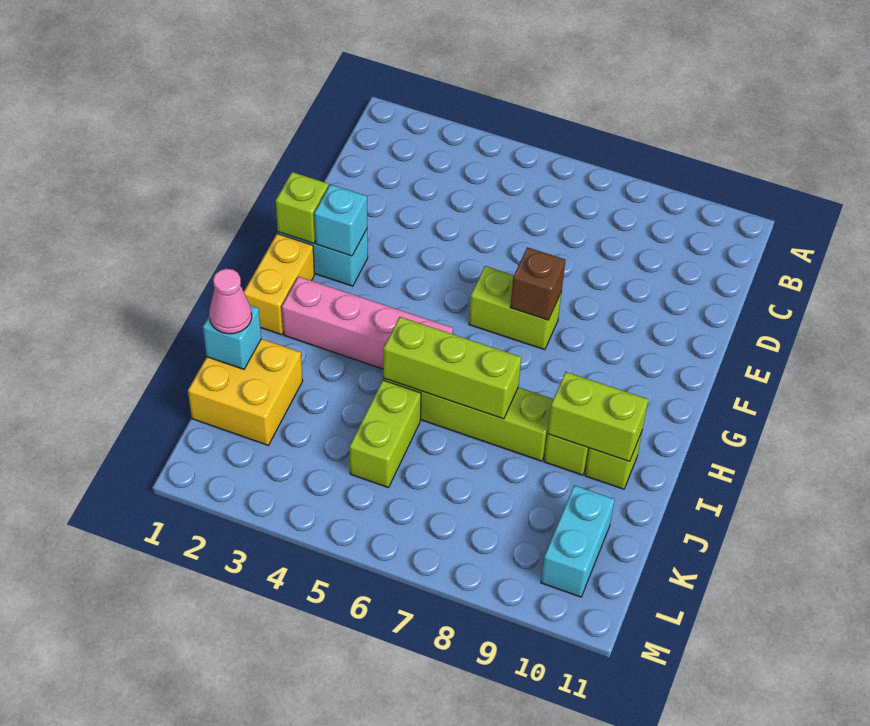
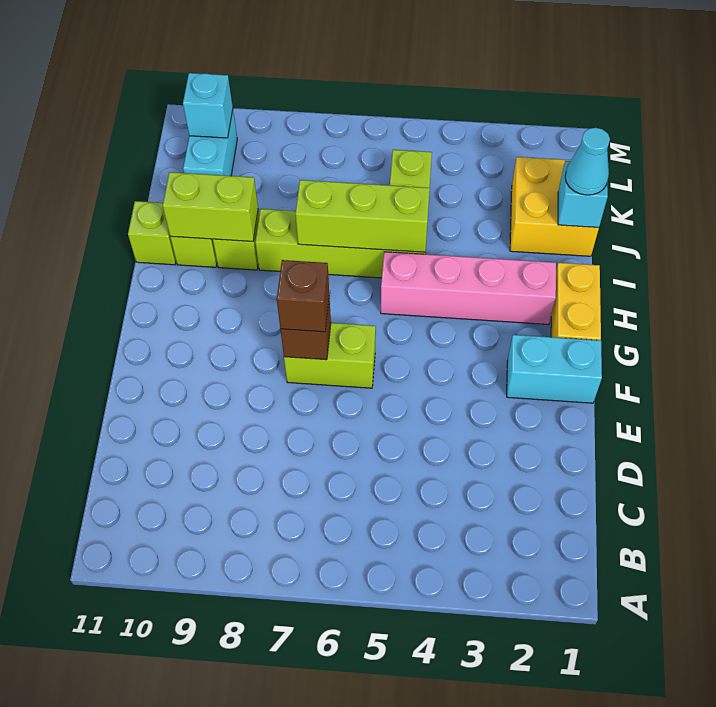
lime 1x1 brick [276,172,329,244] -> lime 1x1 brick moved to [128,201,176,265]
cyan 1x1 brick [314,184,367,256] -> cyan 1x1 brick moved to [183,73,233,138]
none -> brown 1x1 brick [277,260,329,332]
pink 1x1 cone [209,269,252,334] -> cyan 1x1 cone [565,128,610,195]

